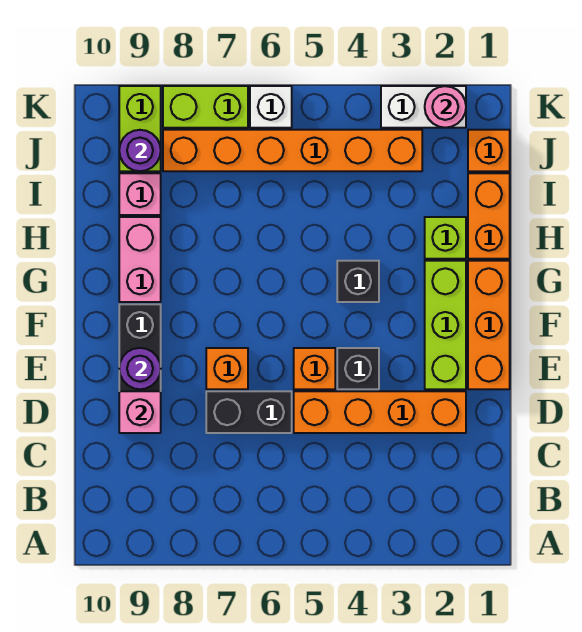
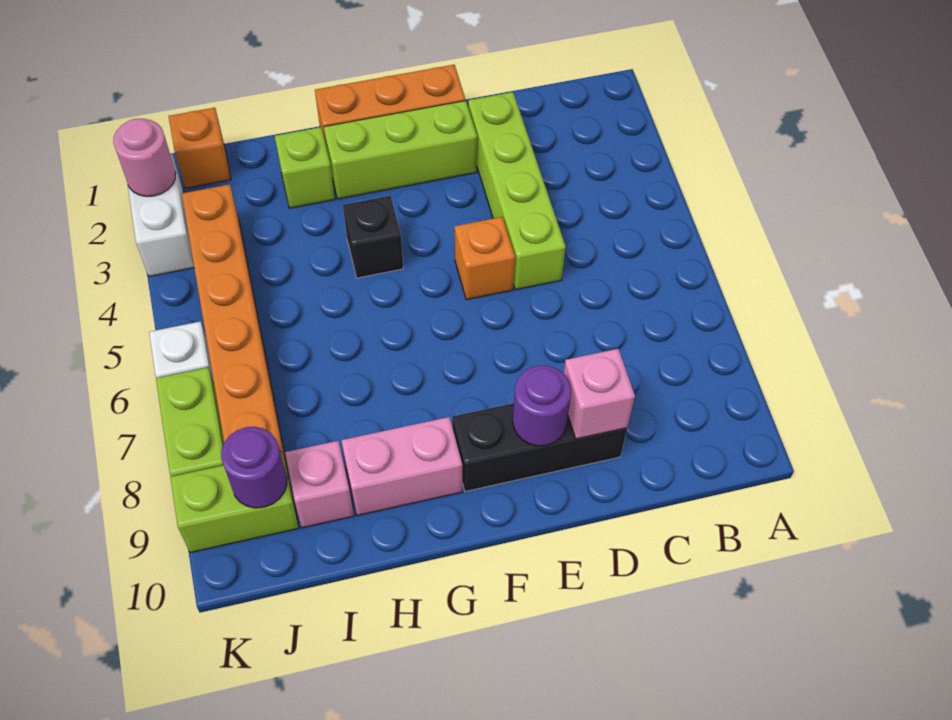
orange 1x4 brick [294,391,466,433] -> lime 1x4 brick [468,92,566,290]
black 1x2 brick [206,391,292,433] -> none
black 1x1 brick [337,348,379,389] -> none
orange 1x1 brick [206,348,248,389] -> none
orange 1x2 brick [468,173,510,259] -> none

